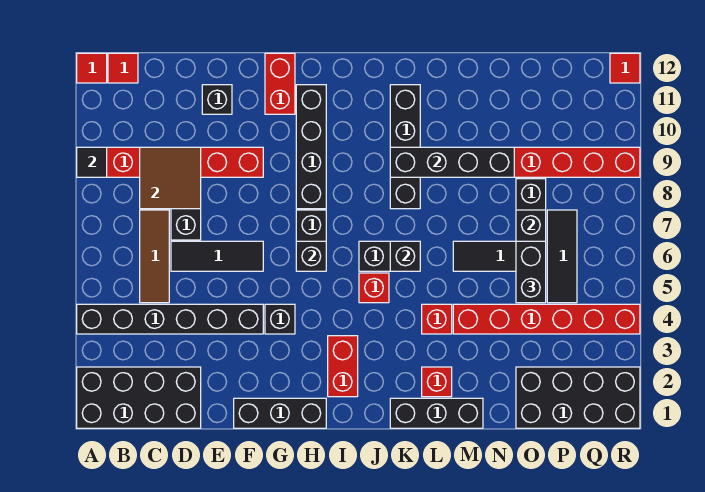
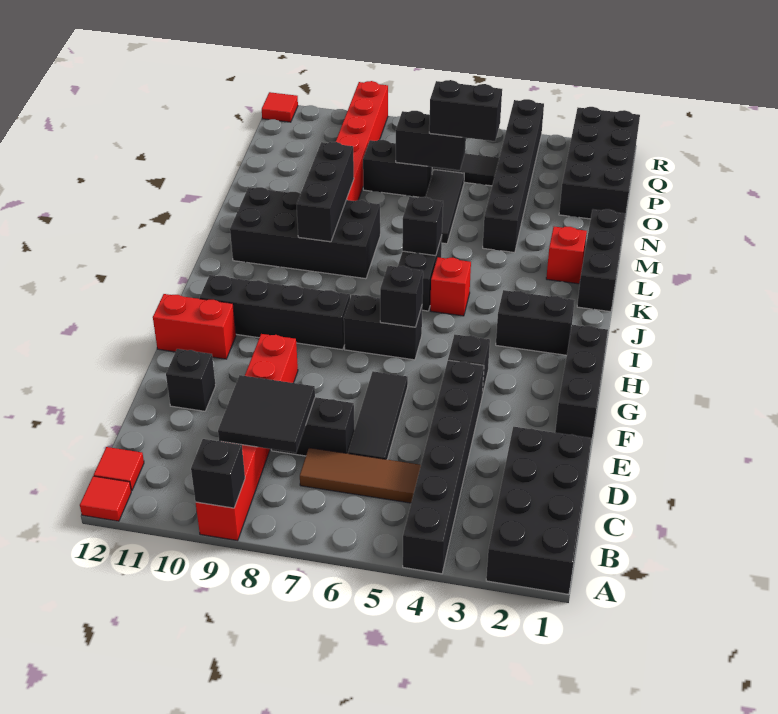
black 1x1 tile [77,147,107,177] -> black 1x1 brick [191,439,245,508]
brown 2x2 tile [140,147,201,209] -> black 2x2 tile [218,375,315,453]
red 1x2 brick [328,336,358,397] -> black 1x2 brick [496,290,575,355]
black 1x4 brick [390,85,420,209] -> black 2x4 brick [230,187,380,279]
black 1x4 brick [390,147,514,177] -> black 1x3 brick [297,142,354,242]
red 1x1 brick [422,304,452,334] -> none
red 1x6 brick [453,304,640,334] -> black 1x6 brick [483,99,544,253]

